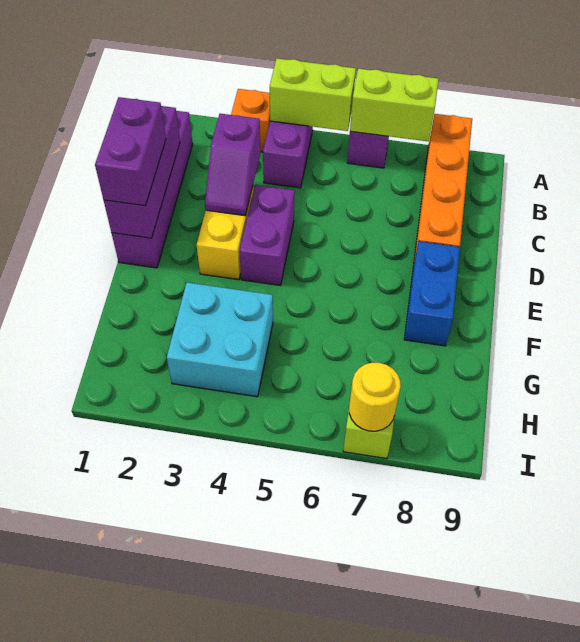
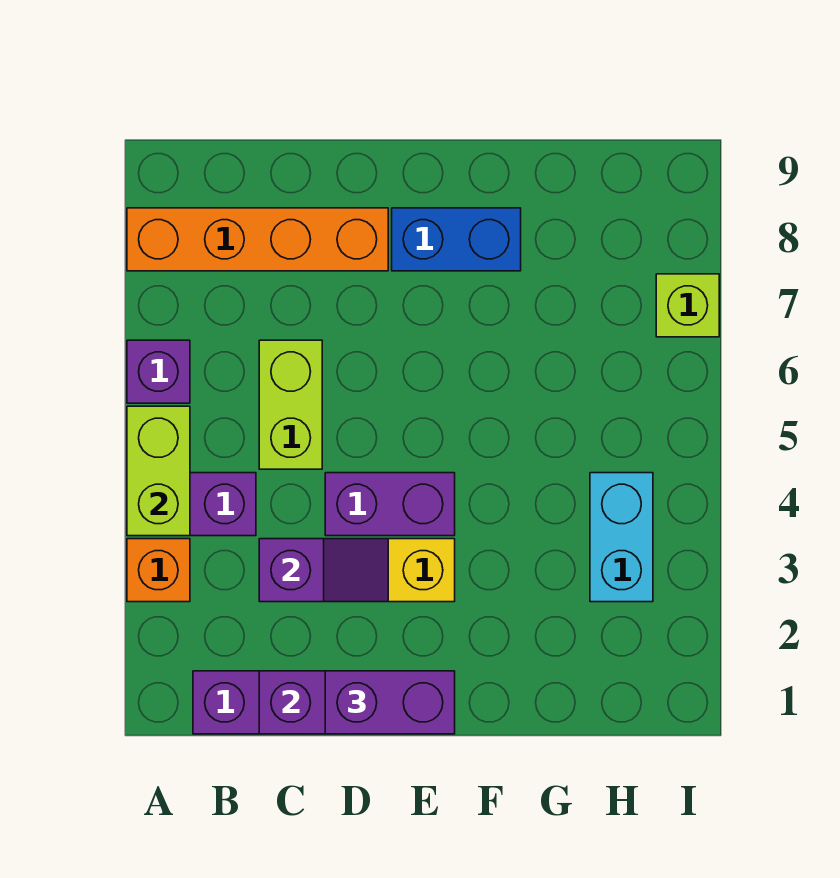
lime 1x2 brick [350,69,439,141] -> lime 1x2 brick moved to [259,340,322,469]
cyan 2x2 brick [167,283,273,397] -> cyan 1x2 brick [590,473,653,602]
yellow 1x1 round brick [349,363,401,431] -> none

